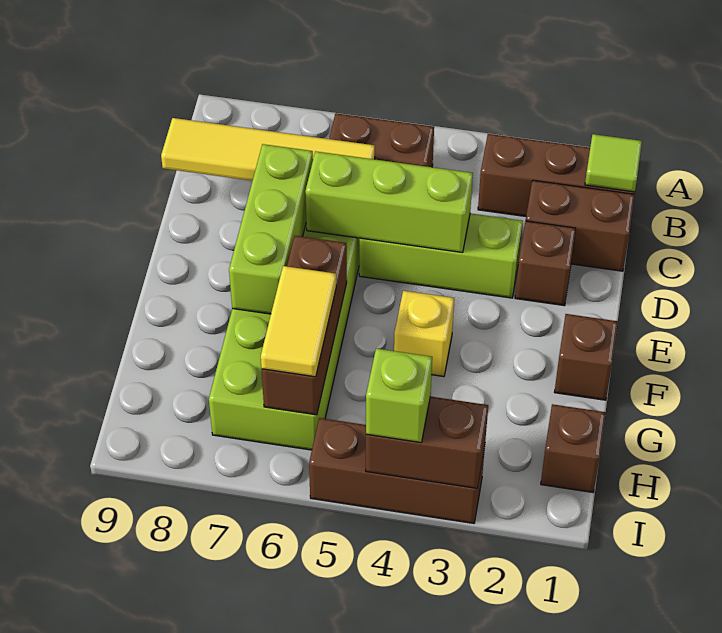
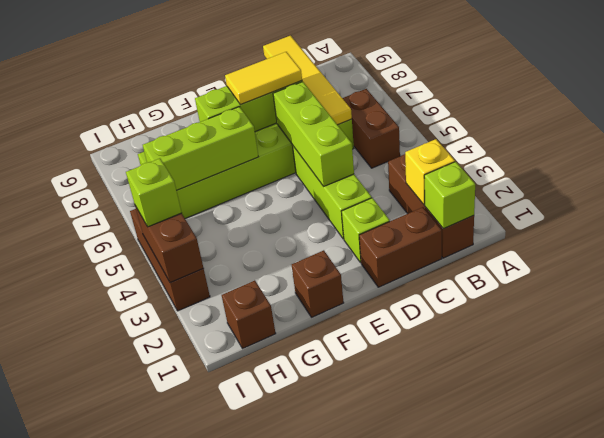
lime 1x1 tile [585,134,642,192] -> lime 1x1 brick [424,162,475,229]
brown 1x2 brick [526,180,634,271] -> brown 1x2 brick turned to [359,207,442,287]
brown 1x1 brick [515,221,576,306] -> lime 1x1 brick [342,198,390,263]
yellow 1x1 brick [394,291,454,377] -> yellow 1x1 brick moved to [405,139,455,205]
brown 1x3 brick [262,236,347,415] -> lime 1x3 brick [143,107,258,190]
yellow 1x2 tile [261,266,336,377] -> yellow 1x2 tile moved to [225,52,302,104]

